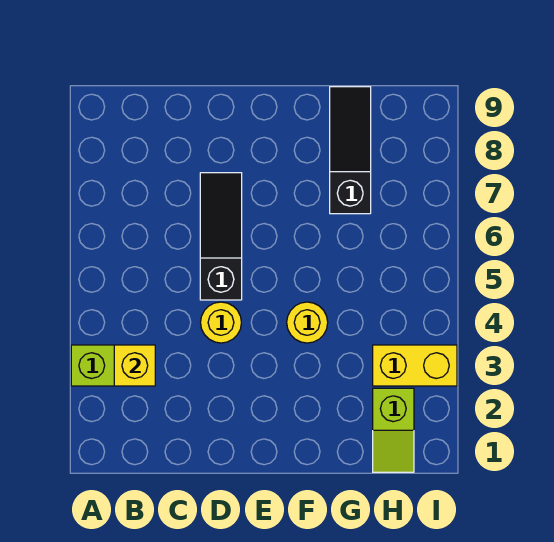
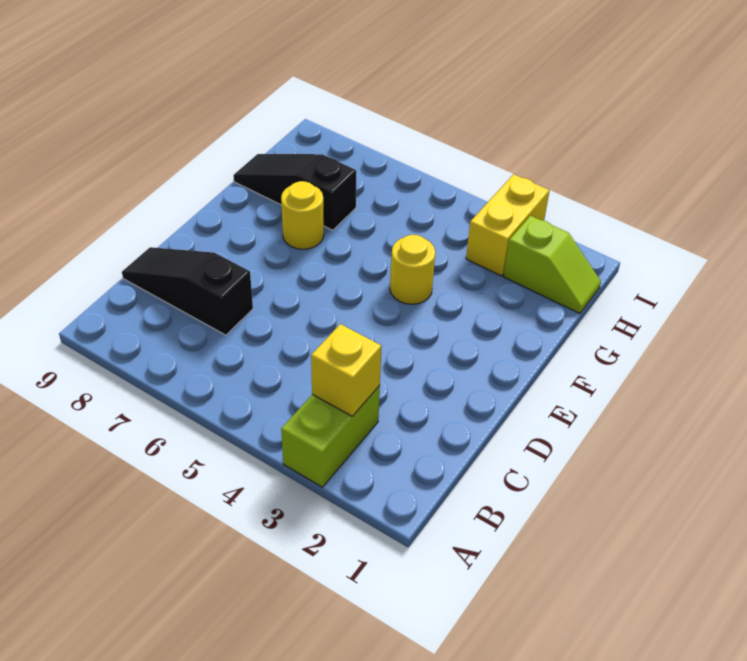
yellow 1x1 round brick [201,302,241,343] -> yellow 1x1 round brick moved to [281,181,324,249]
black 1x3 slope [200,173,242,300] -> black 1x3 slope moved to [122,247,253,335]

